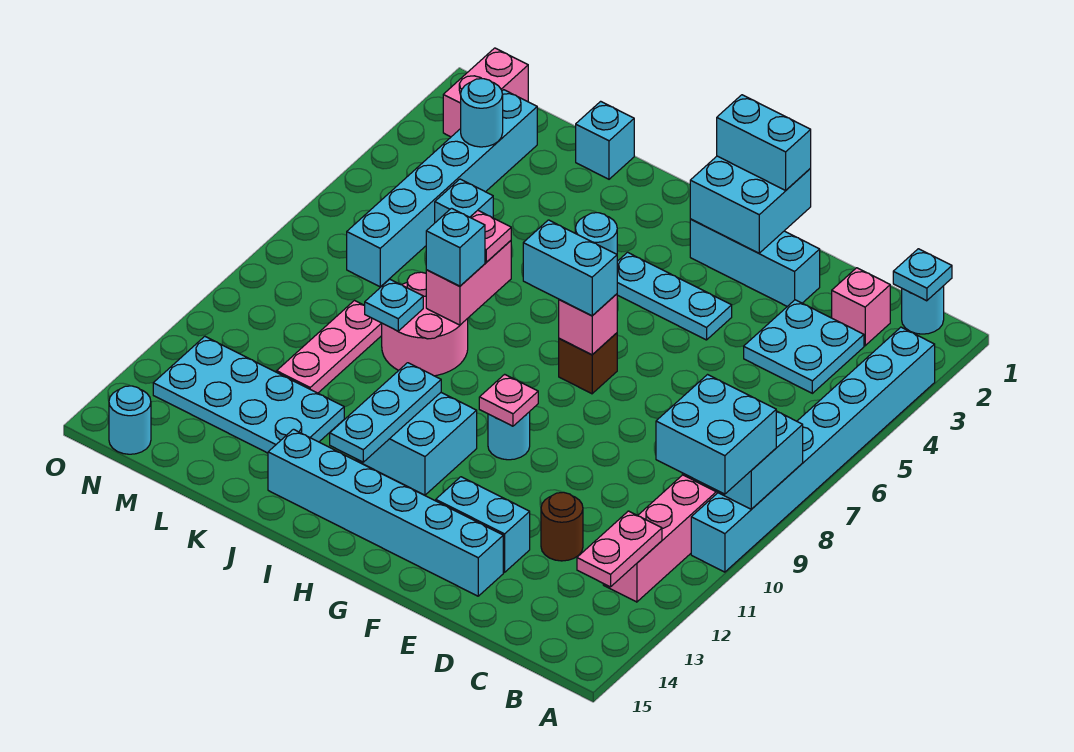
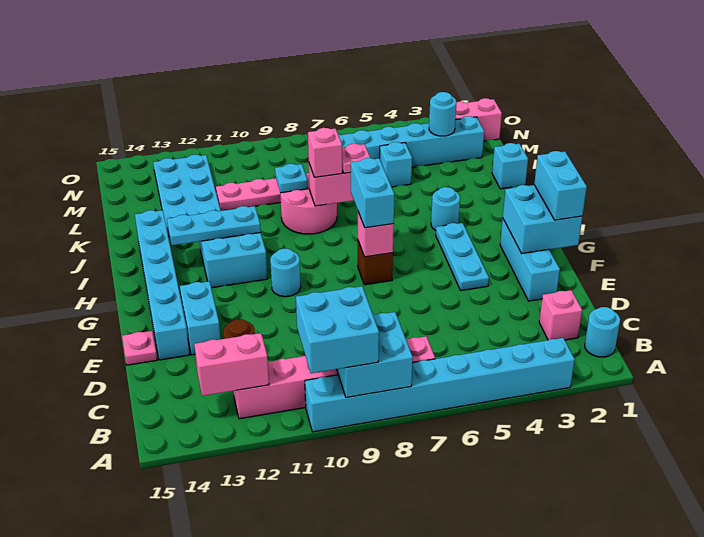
cyan 1x1 plate [893,249,952,301] -> none
pink 1x2 plate [577,511,662,587] -> pink 1x2 brick [194,333,269,396]
cyan 2x2 plate [744,300,864,393] -> none
pink 1x1 plate [479,374,538,426] -> pink 1x1 plate moved to [122,331,157,365]
cyan 1x1 brick [426,208,485,286] -> pink 1x1 brick [308,128,342,177]
cyan 1x1 round brick [109,386,151,454] -> none

